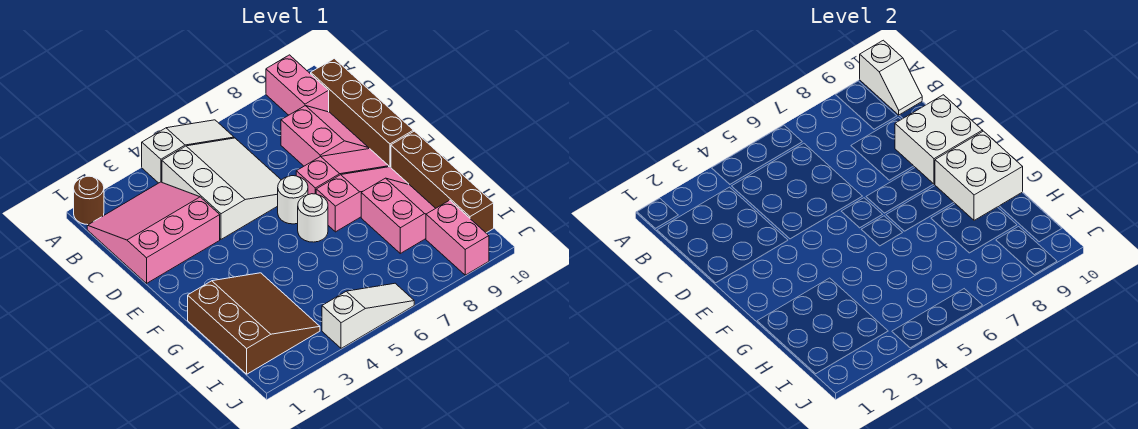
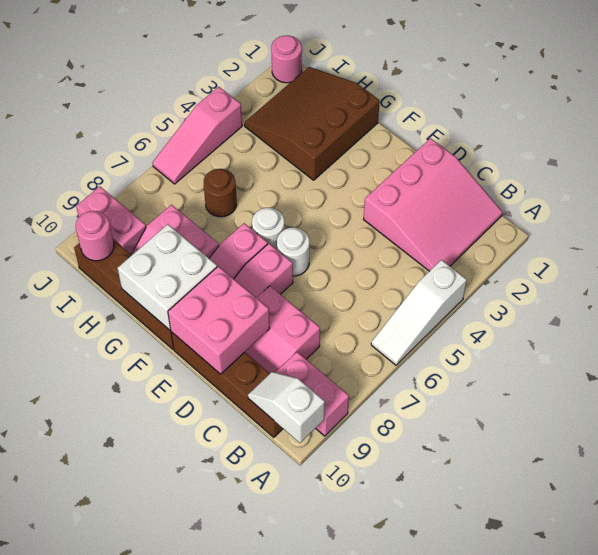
brown 1x1 round brick [74,176,104,225] -> brown 1x1 round brick moved to [204,169,237,217]
white 3x3 slope [162,138,281,239] -> none
white 2x2 brick [895,95,983,184] -> pink 2x2 brick [168,266,270,374]
brown 3x3 slope [188,273,320,374] -> brown 3x3 slope turned to [244,67,380,180]
none -> pink 1x1 round brick [76,211,114,261]
none -> pink 1x1 round brick [271,36,302,83]
white 1x3 slope [322,283,414,348] -> pink 1x3 slope [153,87,242,184]

